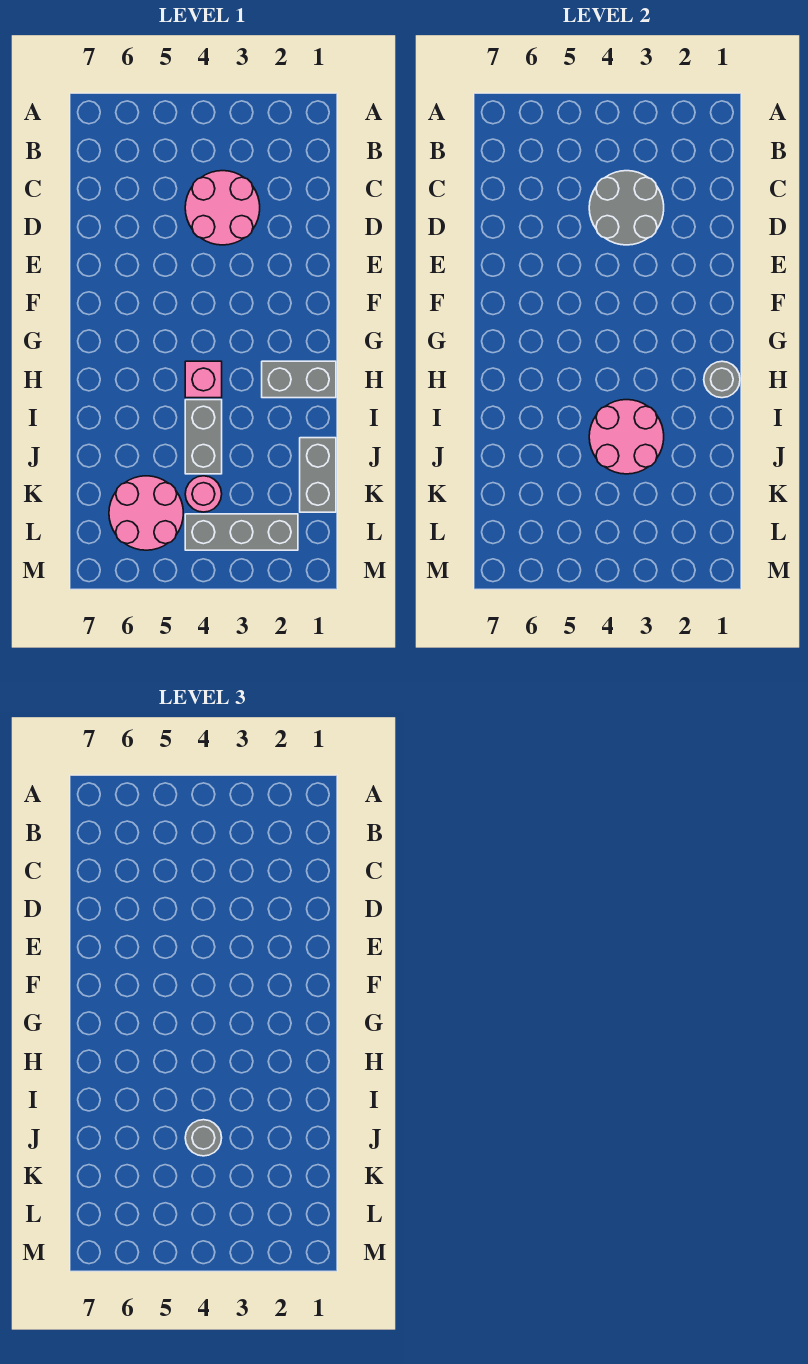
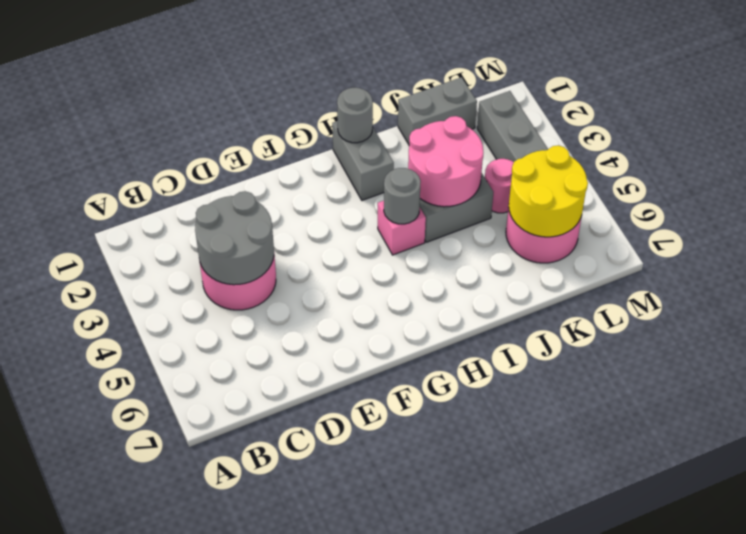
grey 1x1 round brick [185,1120,222,1156] -> grey 1x1 round brick moved to [384,168,421,224]
none -> yellow 2x2 round brick [509,145,588,237]

